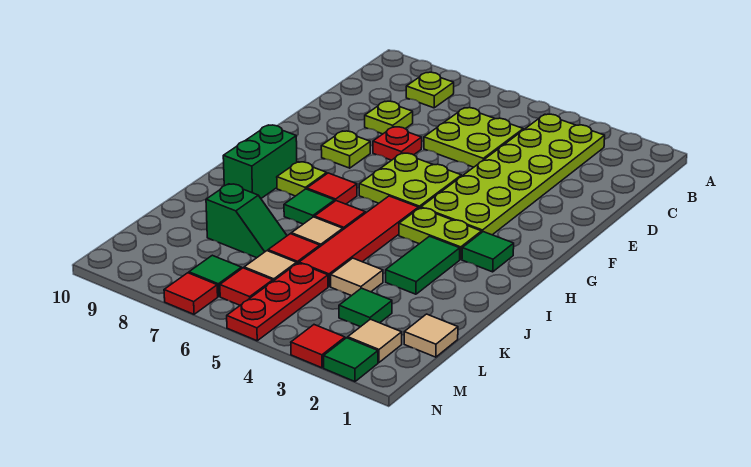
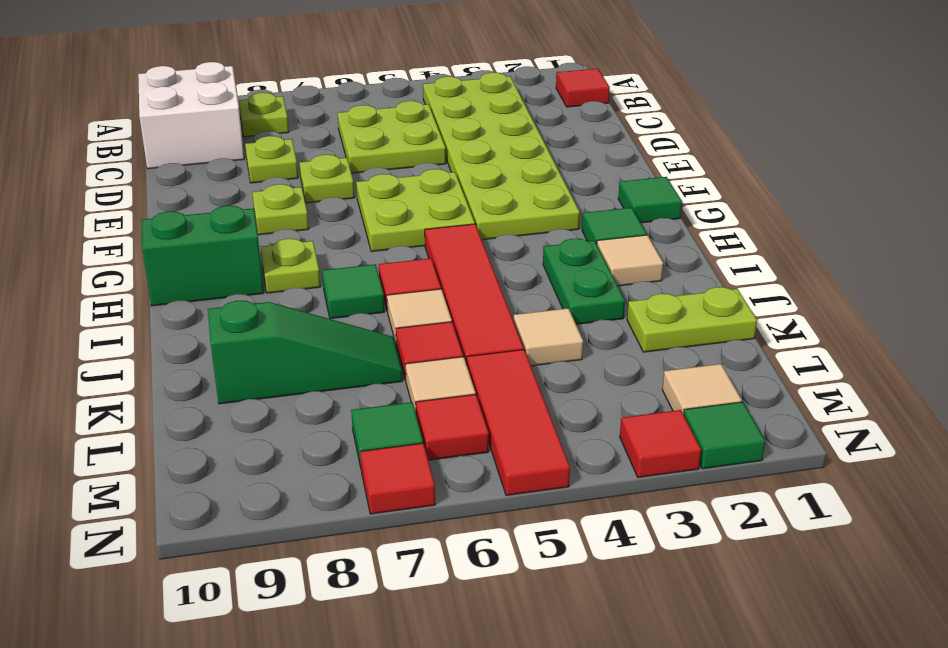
none -> white 2x2 brick [138,62,244,169]
red 1x1 plate [373,127,422,160] -> lime 1x1 plate [299,155,354,203]
lime 1x2 plate [399,208,482,259] -> lime 1x2 plate moved to [627,287,757,352]
red 1x1 tile [307,173,357,204] -> red 1x1 tile moved to [556,69,610,107]
green 1x2 brick [223,125,297,198] -> green 1x2 brick turned to [142,206,264,306]
green 1x2 tile [386,236,460,294] -> green 1x2 plate [543,239,625,324]
green 1x2 slope [206,184,287,258] -> green 1x3 slope [208,301,403,404]
tan 1x1 tile [404,314,458,357] -> tan 1x1 tile moved to [597,235,663,286]
green 1x1 tile [339,288,392,327] -> green 1x1 tile moved to [618,177,682,223]
red 1x3 plate [227,263,328,341] -> red 1x3 tile [467,350,570,496]

